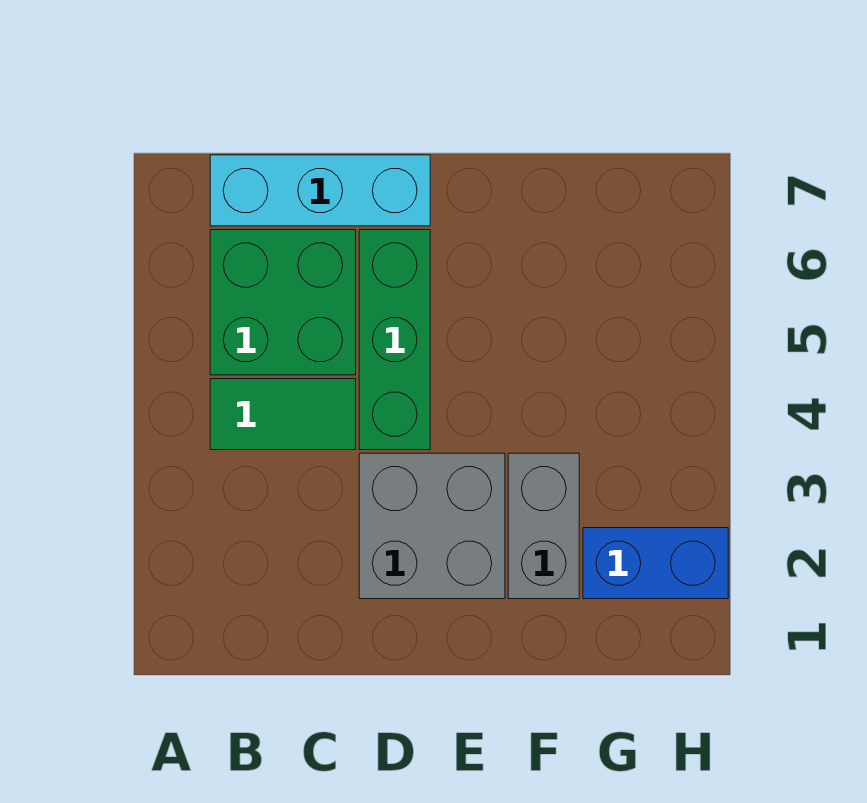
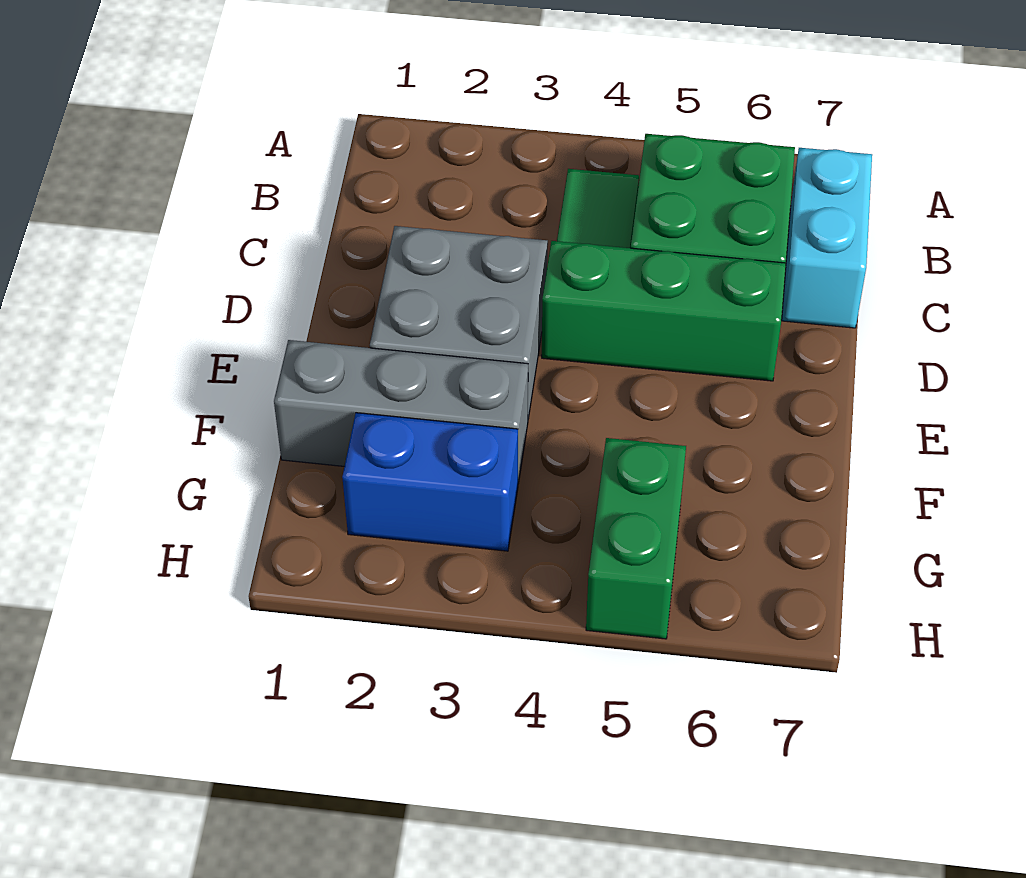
cyan 1x3 brick [210,155,430,226] -> cyan 1x2 brick [782,148,872,328]
grey 1x2 brick [508,453,579,599] -> grey 1x3 brick [274,340,528,483]
blue 1x2 brick [583,528,728,599] -> blue 1x2 brick turned to [342,413,518,551]
none -> green 1x2 brick [586,438,686,639]

